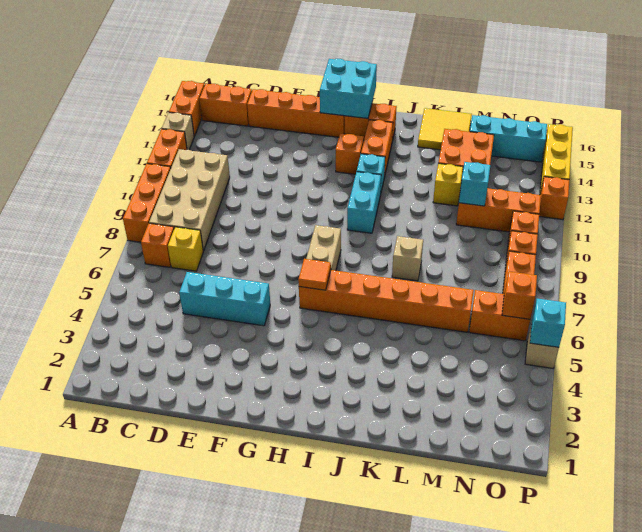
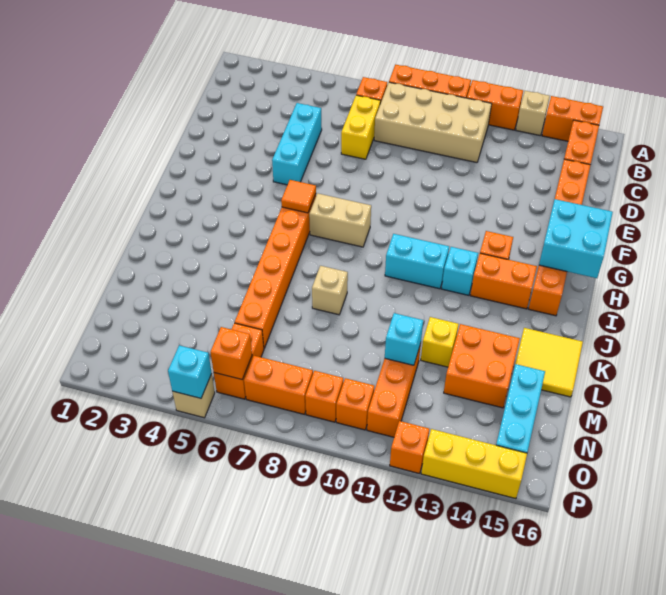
yellow 1x1 brick [168,227,203,271] -> yellow 1x2 brick [341,95,380,159]

